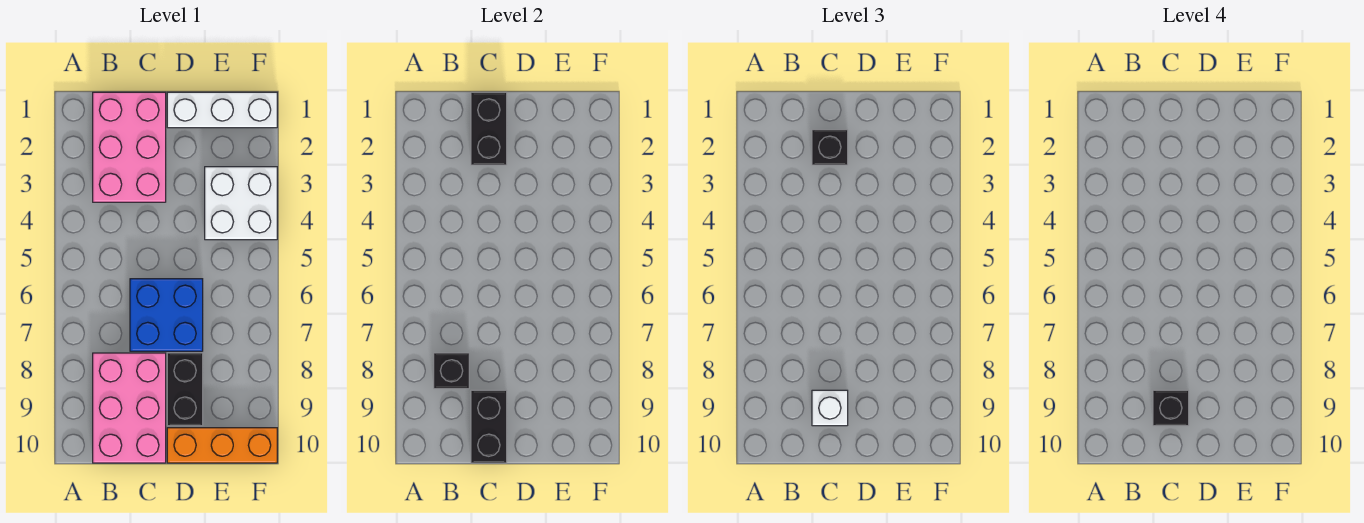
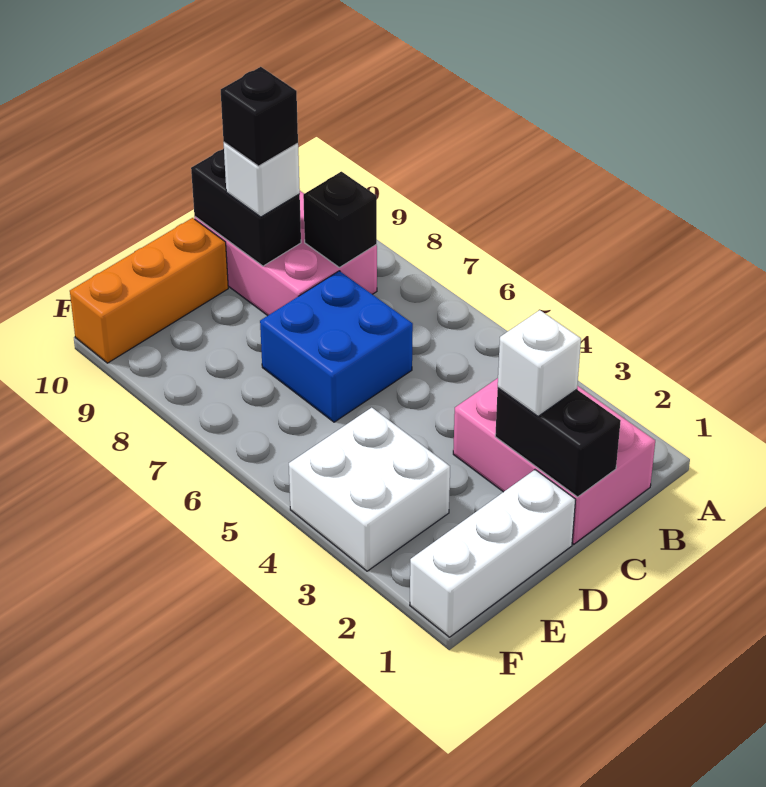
black 1x1 brick [812,130,848,165] -> white 1x1 brick [498,310,581,416]
black 1x2 brick [167,353,203,426] -> none

